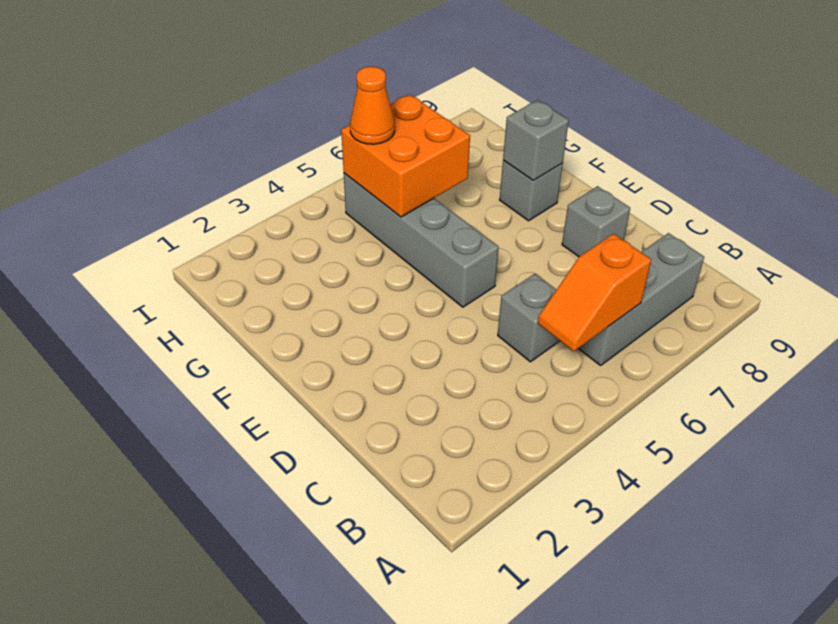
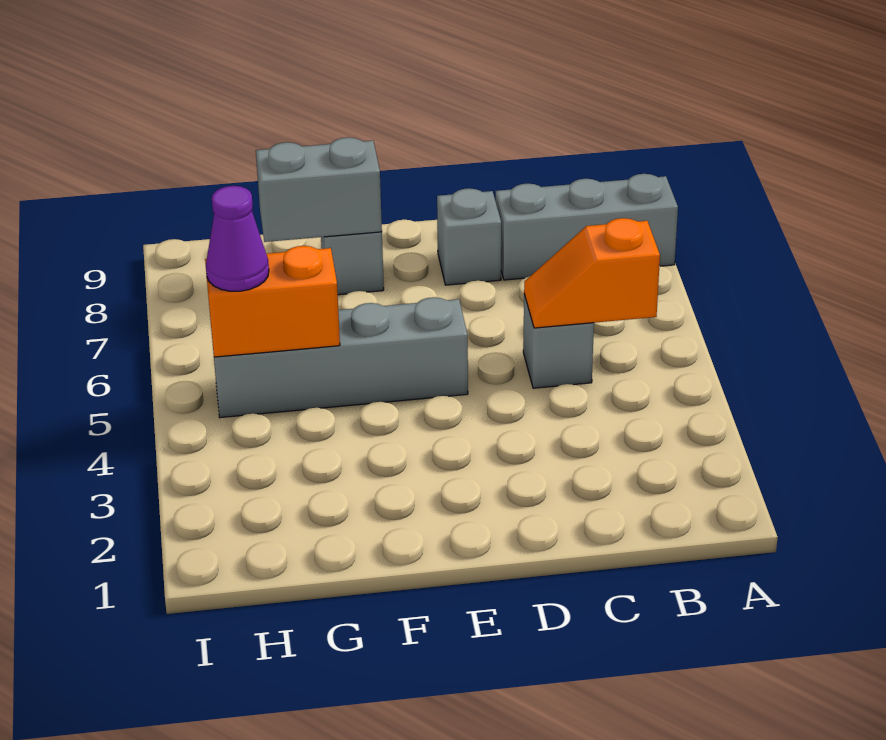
orange 1x2 slope [538,234,651,351] -> orange 1x2 slope turned to [524,218,660,328]
grey 1x3 brick [578,233,704,365] -> grey 1x3 brick turned to [495,174,678,280]
grey 1x1 brick [503,100,569,180] -> grey 1x2 brick [256,137,382,242]
orange 2x2 brick [341,94,470,217] -> orange 1x2 brick [205,246,340,357]
orange 1x1 cone [350,67,395,144] -> purple 1x1 cone [206,186,269,291]

